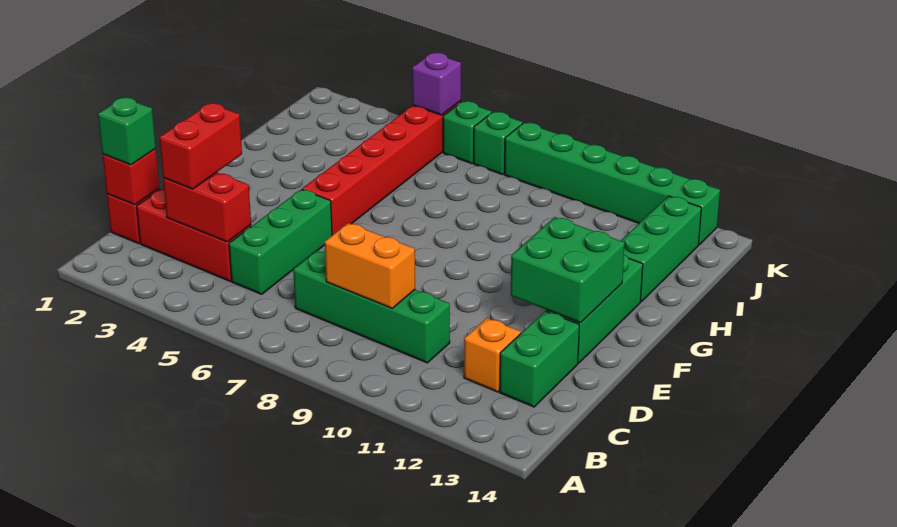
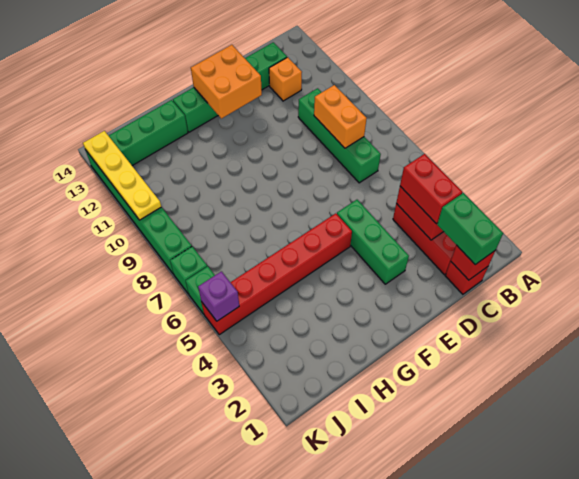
green 1x1 brick [98,97,156,165] -> green 1x2 brick [437,193,503,265]
red 1x2 brick [160,103,242,189] -> red 1x2 brick turned to [400,154,462,224]
green 1x3 brick [229,189,332,294] -> green 1x3 brick turned to [337,200,409,284]
green 2x2 brick [511,217,625,323] -> orange 2x2 brick [191,45,262,118]
none -> yellow 1x4 plate [83,131,161,220]

